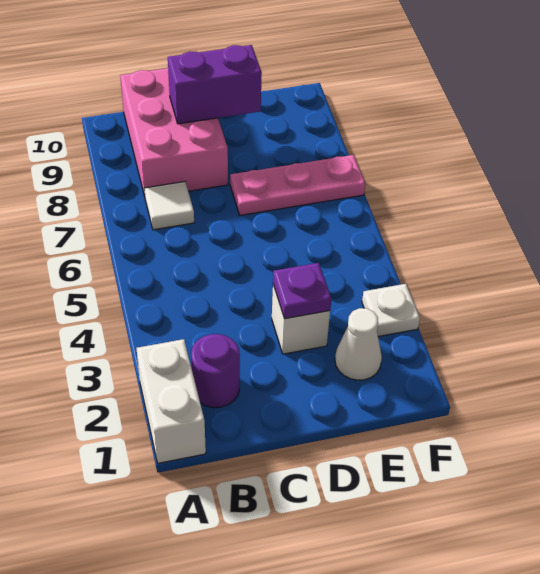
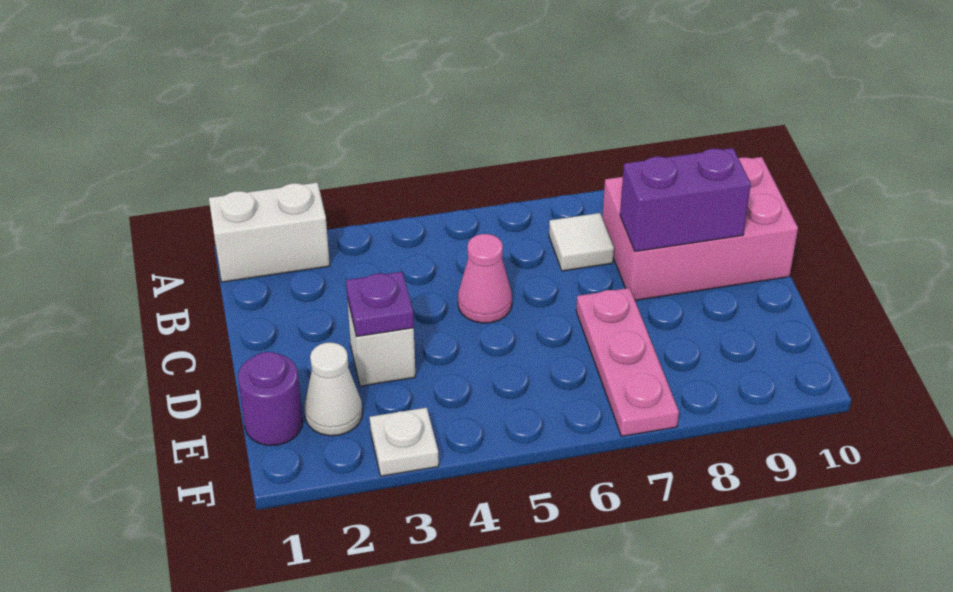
purple 1x1 round brick [191,334,240,408] -> purple 1x1 round brick moved to [238,352,302,445]
none -> pink 1x1 cone [458,234,512,323]
purple 1x2 brick [168,45,262,124] -> purple 1x2 brick turned to [620,148,751,252]

